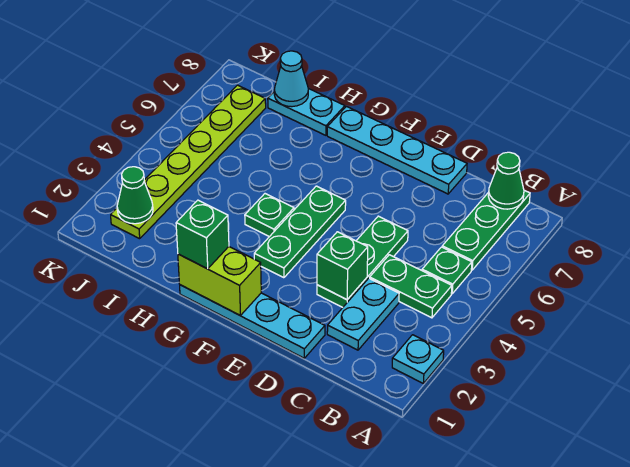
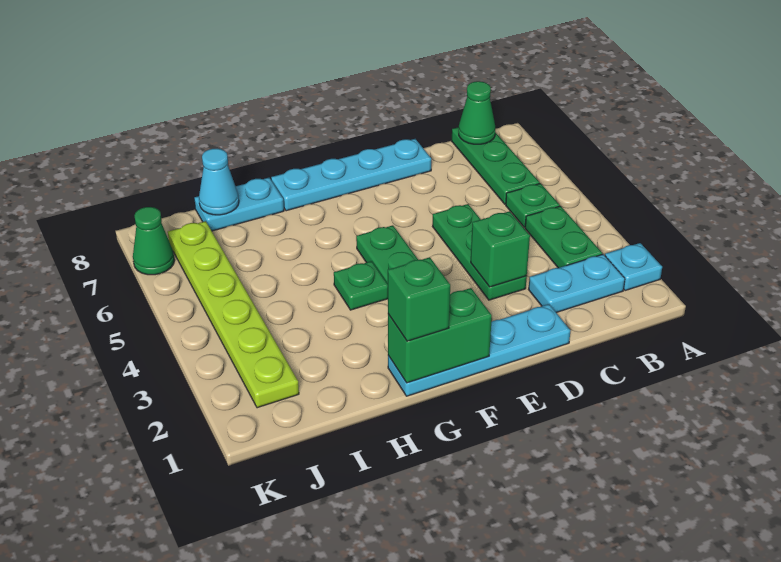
green 1x2 plate [370,255,452,318] -> green 1x2 plate turned to [525,206,602,268]
cyan 1x2 plate [327,278,399,350] -> cyan 1x2 plate turned to [529,254,625,313]
lime 1x2 brick [178,247,261,315] -> green 1x2 brick [388,288,492,383]
green 1x1 cone [117,167,153,224] -> green 1x1 cone moved to [133,207,175,275]

